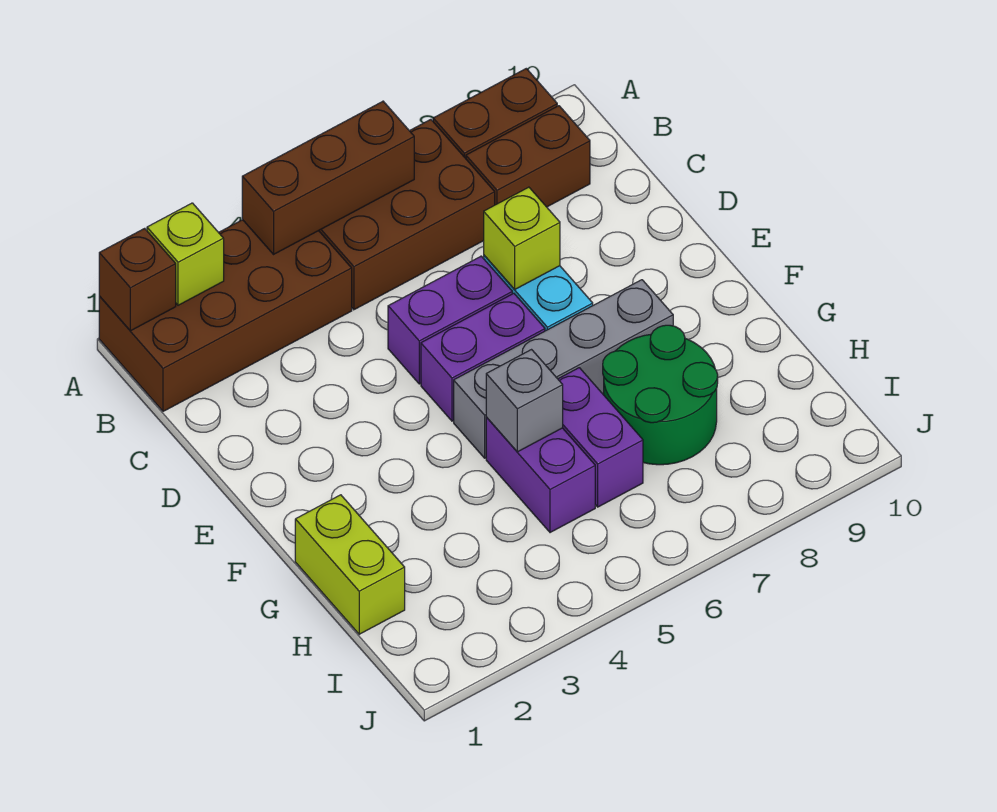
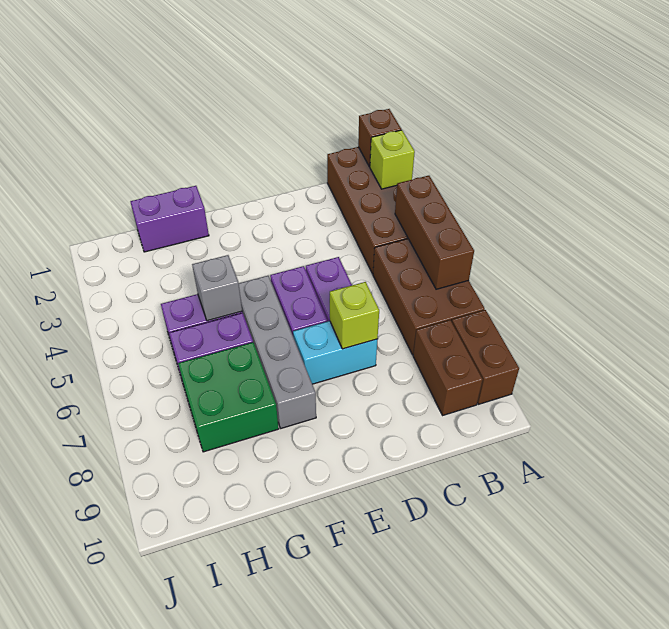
lime 1x2 brick [295,495,405,634] -> purple 1x2 brick [130,186,209,252]
green 2x2 round brick [603,325,718,465] -> green 2x2 brick [178,342,279,452]

